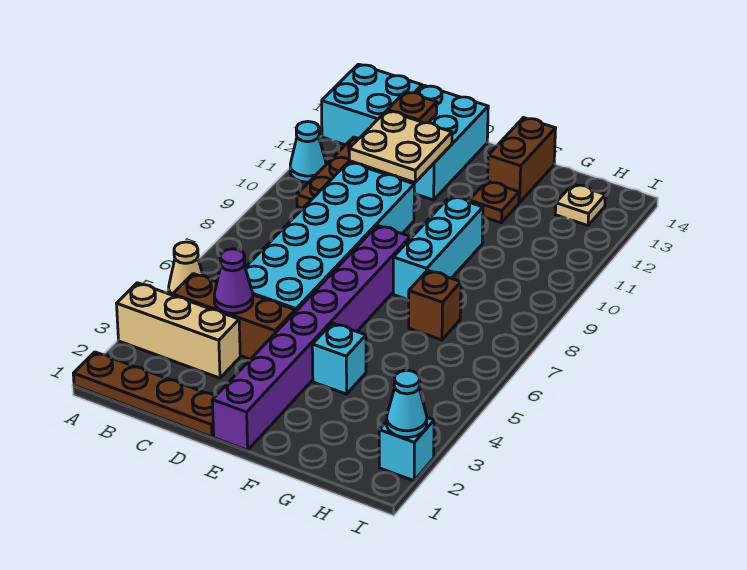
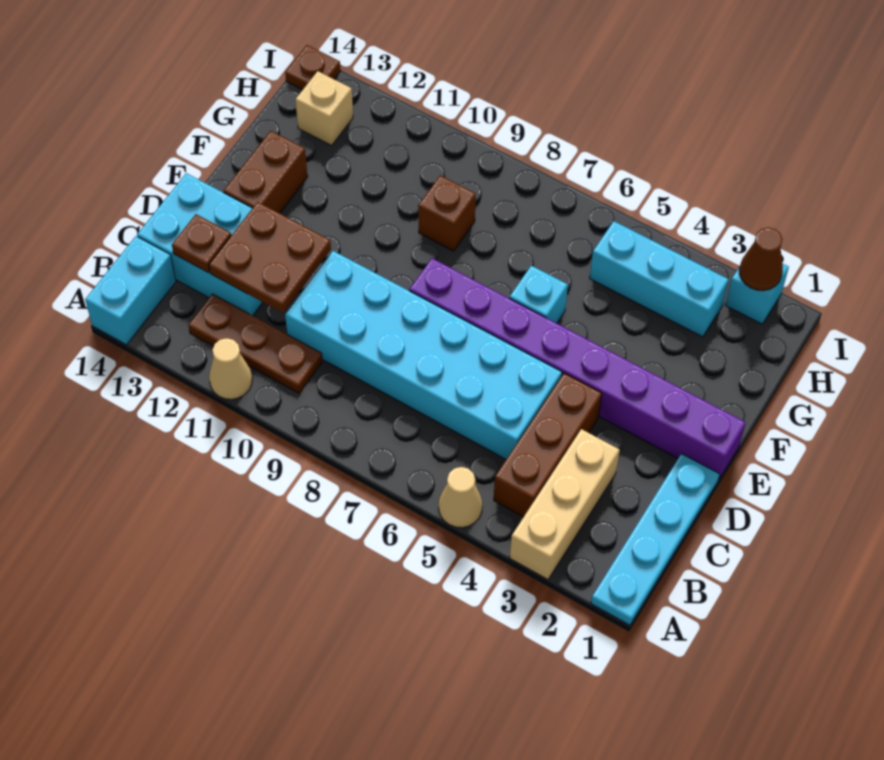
brown 1x4 plate [73,352,215,437] -> cyan 1x4 plate [591,454,720,625]
cyan 1x1 cone [290,122,326,182] -> tan 1x1 cone [209,338,252,399]
cyan 2x2 brick [322,64,422,145] -> cyan 1x2 brick [85,236,176,345]
purple 1x1 cone [214,249,253,313] -> none
tan 2x2 plate [349,111,452,182] -> brown 2x2 plate [209,202,331,313]
cyan 1x1 brick [312,323,366,394] -> cyan 1x1 brick moved to [509,266,568,323]
cyan 1x3 brick [393,196,483,300] -> cyan 1x3 brick moved to [590,221,729,337]
brown 1x1 plate [469,181,519,223] -> brown 1x1 plate moved to [285,45,340,90]
brown 1x2 brick [488,118,556,203] -> brown 1x2 brick turned to [224,131,308,213]
brown 1x1 brick [409,270,461,340] -> brown 1x1 brick moved to [418,175,476,251]
tan 1x1 plate [555,184,605,226] -> tan 1x1 brick [295,71,353,145]
cyan 1x1 cone [387,370,427,437] -> brown 1x1 cone [739,227,783,291]

